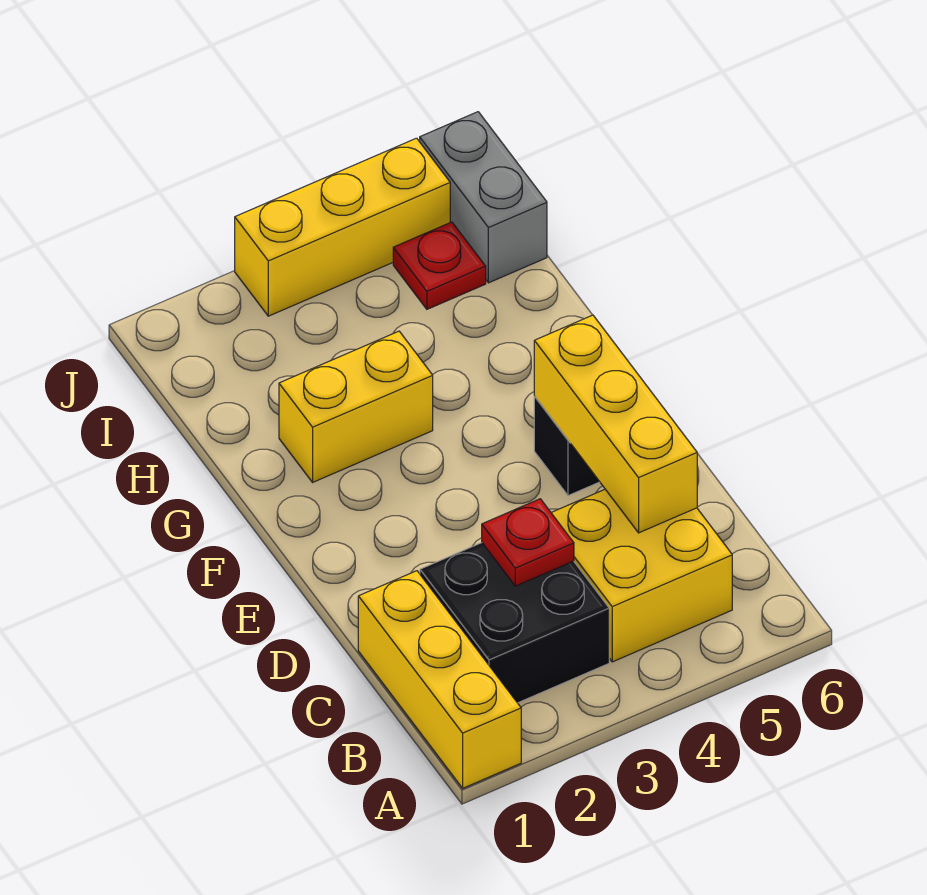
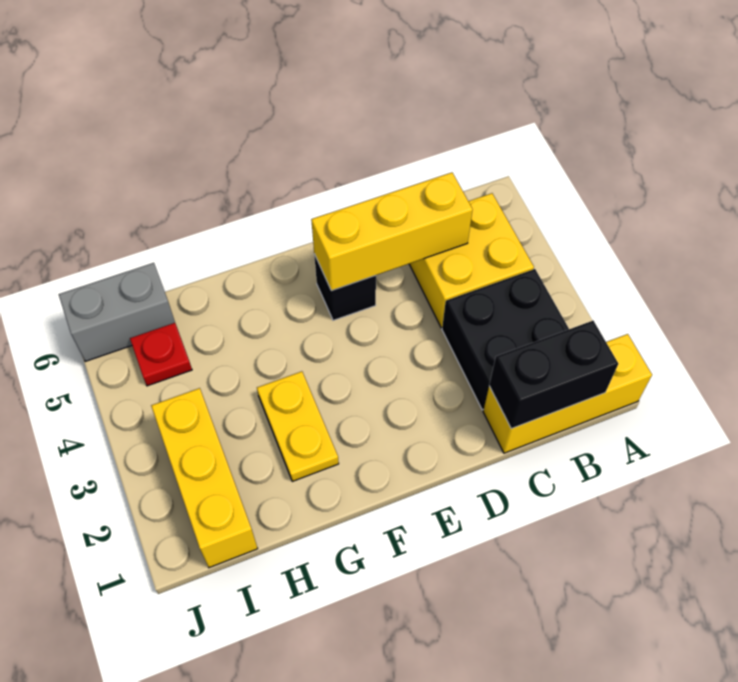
none -> black 1x2 brick [489,321,618,429]
red 1x1 plate [482,499,574,586] -> none
yellow 1x2 brick [279,331,433,482] -> yellow 1x2 plate [257,371,339,481]
yellow 1x3 brick [235,138,450,316] -> yellow 1x3 brick moved to [151,388,258,568]

